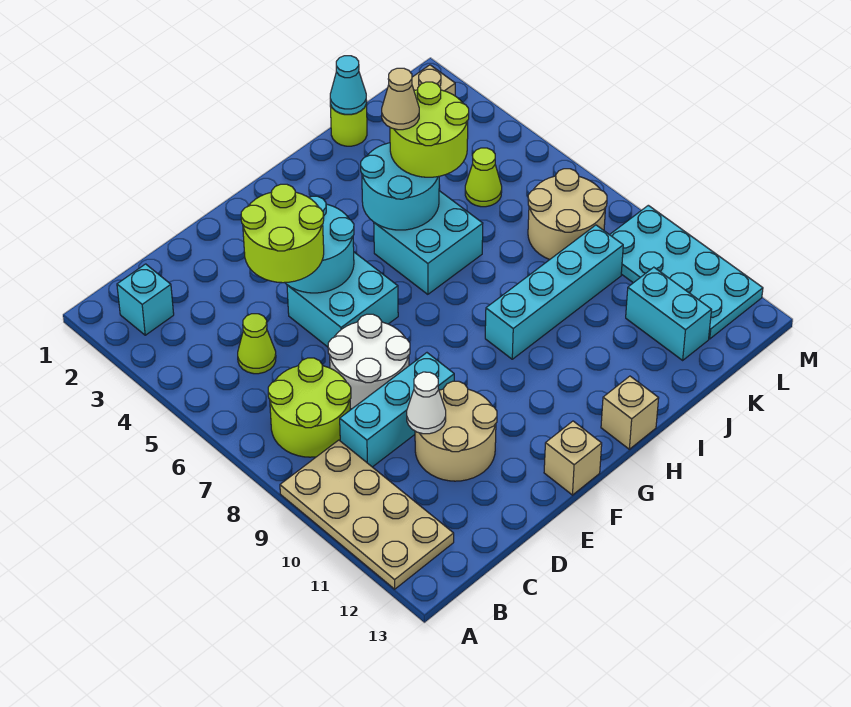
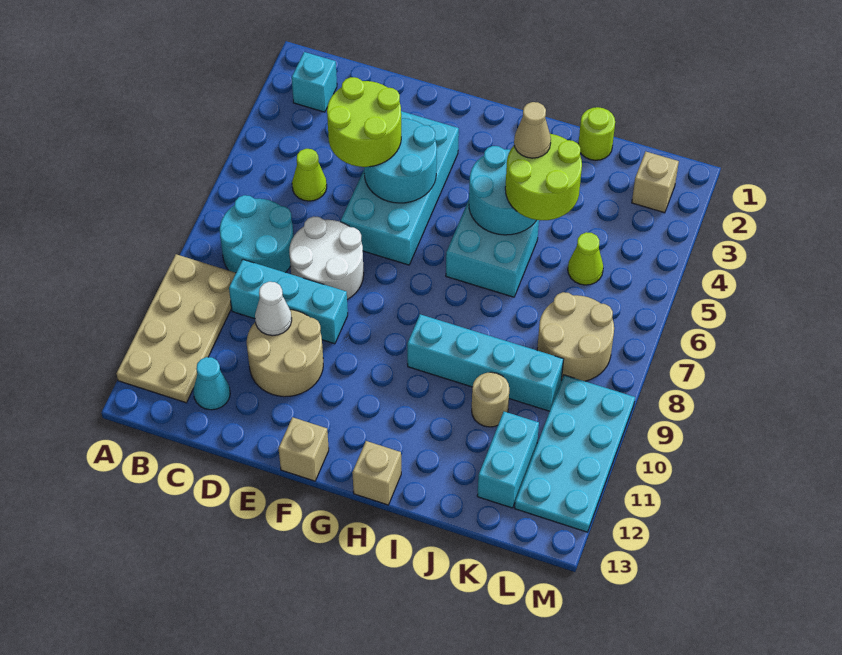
lime 2x2 round brick [268,358,351,457] -> cyan 2x2 round brick [220,195,294,273]
cyan 2x2 brick [287,252,398,347] -> cyan 2x4 brick [341,111,459,265]
cyan 1x1 cone [330,56,366,114] -> cyan 1x1 cone moved to [193,357,230,410]
none -> tan 1x1 round brick [472,372,509,427]

